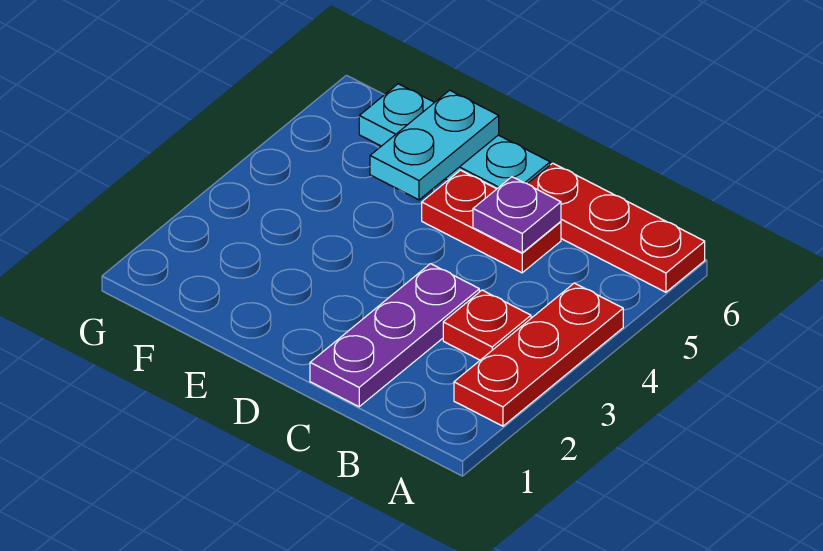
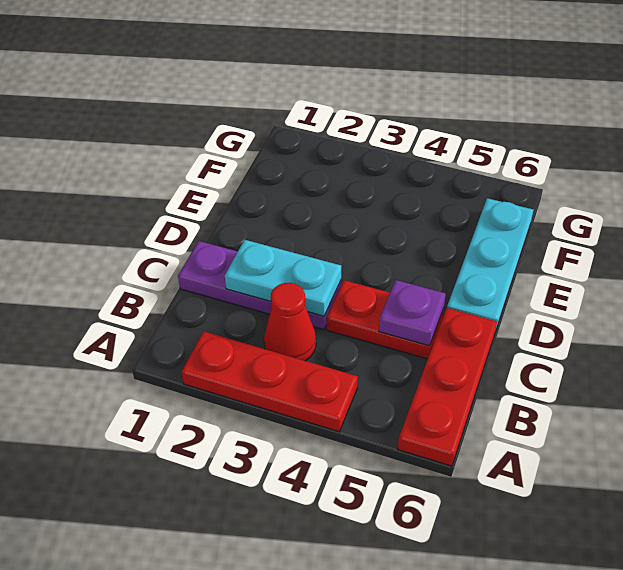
red 1x1 plate [443,290,531,360] -> red 1x1 cone [264,283,316,361]
red 1x2 plate [422,170,561,273] -> red 1x2 plate turned to [327,280,444,359]
cyan 1x2 plate [370,90,499,200] -> cyan 1x2 plate moved to [225,240,341,316]

